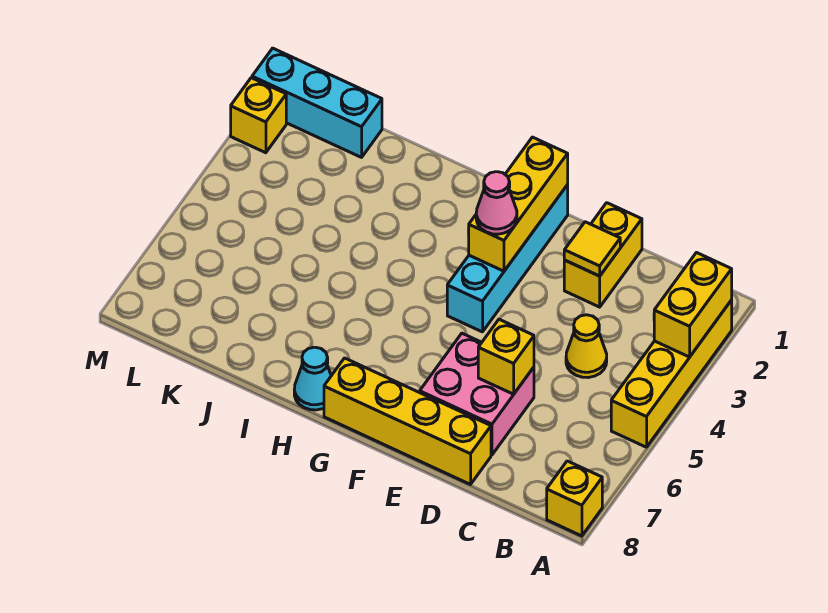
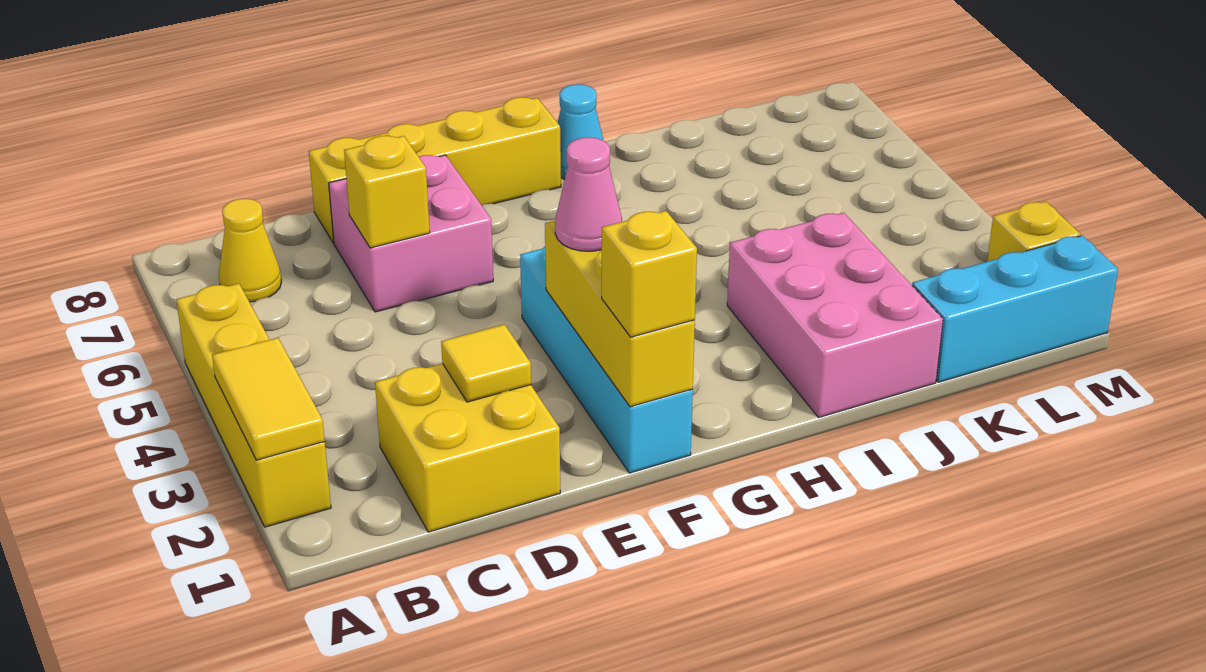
yellow 1x2 brick [654,253,732,357] -> yellow 1x2 tile [212,338,325,460]
yellow 1x1 brick [547,461,602,536] -> yellow 1x1 brick moved to [602,211,697,337]
yellow 1x1 cone [566,315,607,378] -> yellow 1x1 cone moved to [219,199,281,302]
yellow 1x2 brick [564,203,642,307] -> yellow 2x2 brick [375,364,560,532]
none -> pink 2x3 brick [727,213,943,417]

